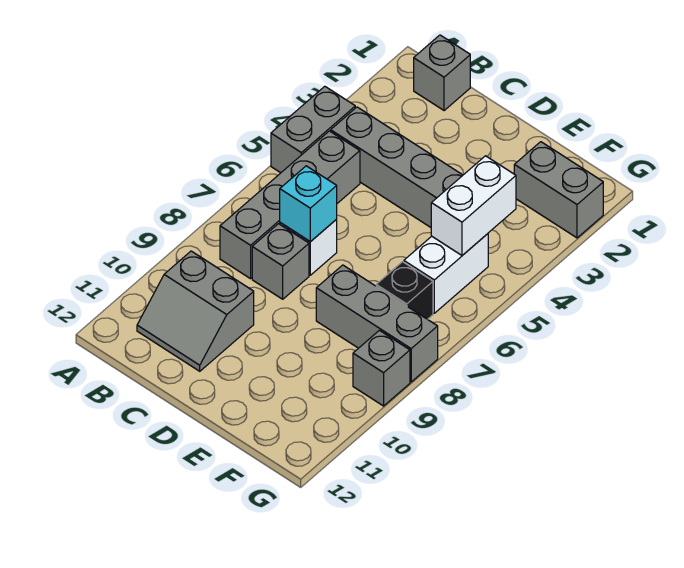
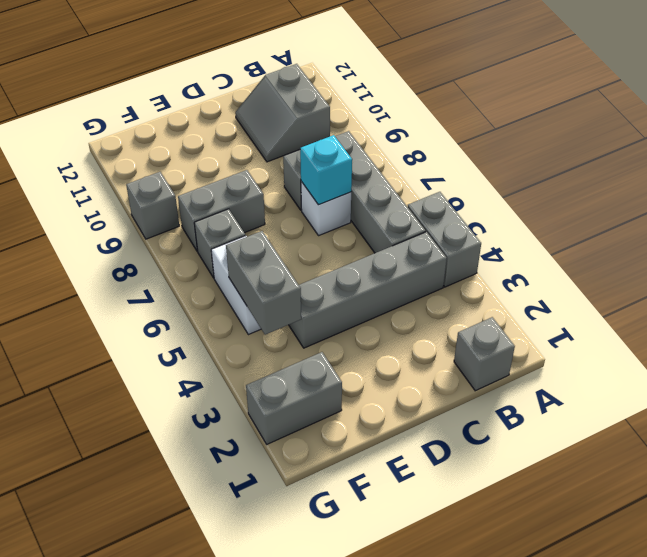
grey 2x2 slope [137,251,254,371] -> grey 2x2 slope turned to [235,64,330,162]
grey 1x3 brick [316,265,438,382] -> grey 1x2 brick [178,170,265,251]
white 1x2 brick [431,156,516,255] -> grey 1x2 brick [226,231,301,335]
black 1x1 brick [376,262,433,319] -> grey 1x1 brick [194,209,245,278]

